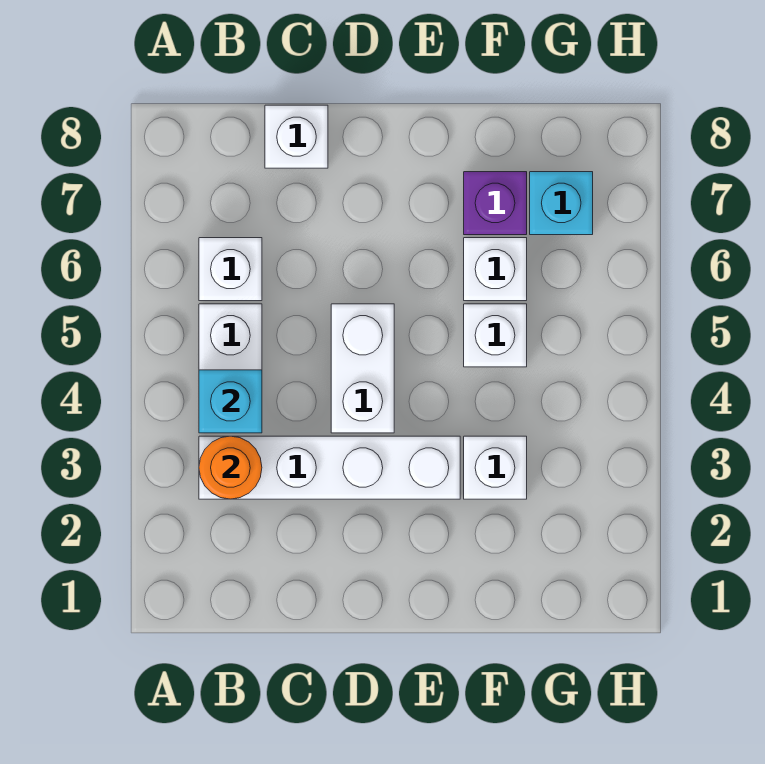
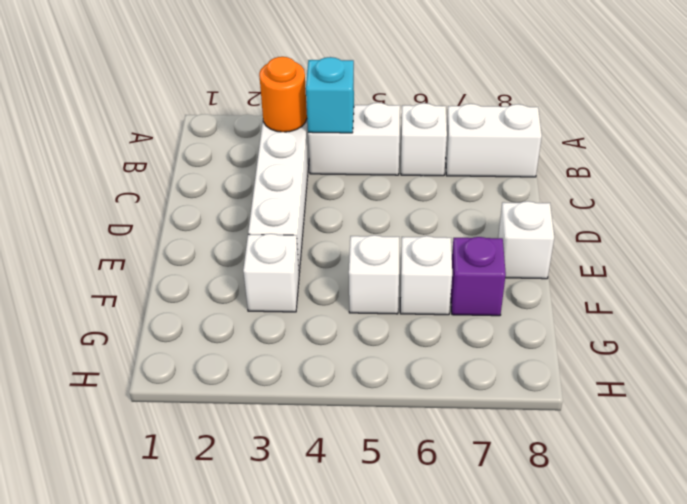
white 1x1 brick [265,105,328,168] -> white 1x1 brick moved to [498,201,554,279]
white 1x2 brick [331,304,394,433] -> white 1x2 brick moved to [446,104,542,177]
cyan 1x1 brick [530,172,593,235] -> none

